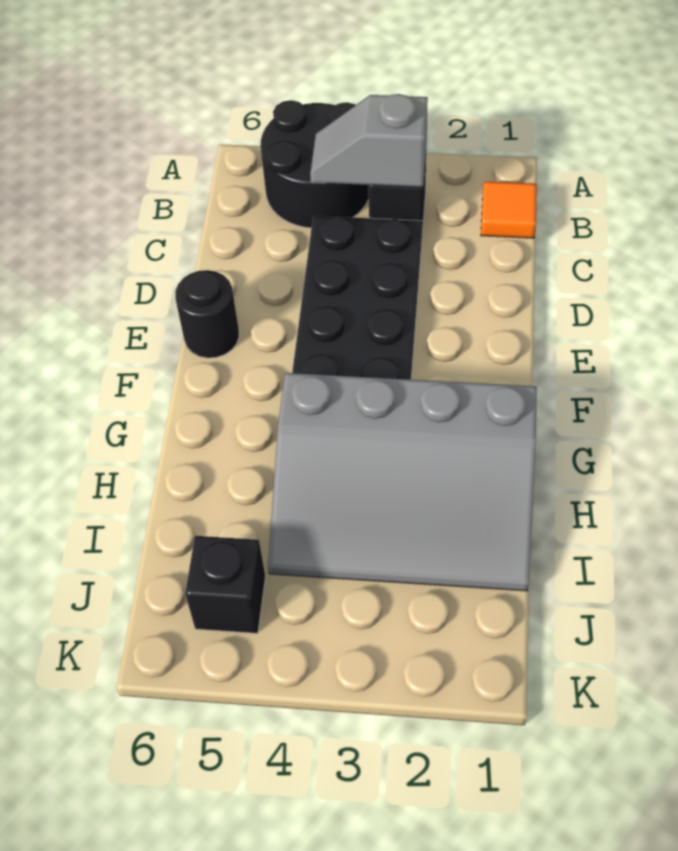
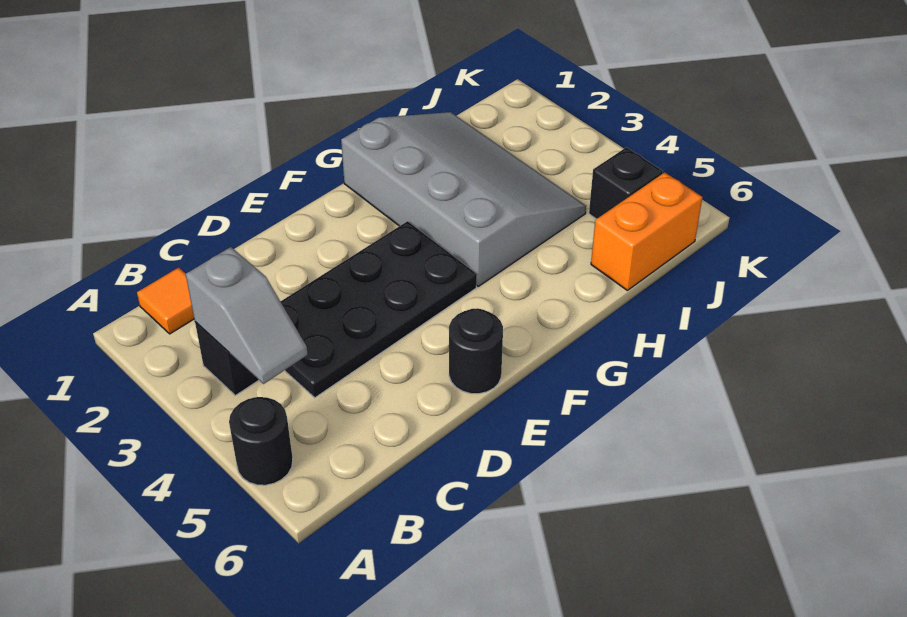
black 2x2 round brick [260,100,369,228] -> black 1x1 round brick [229,397,293,485]
none -> orange 1x2 brick [591,172,702,290]

